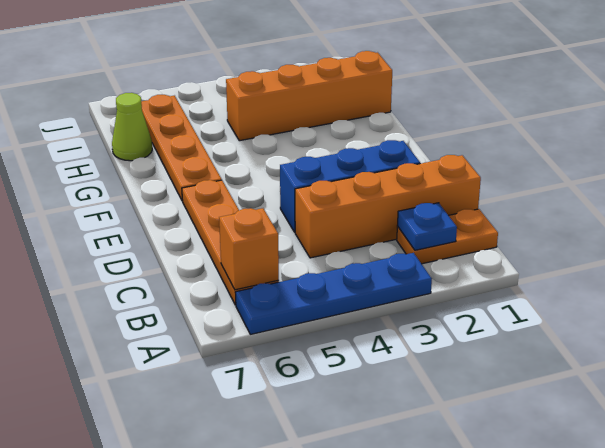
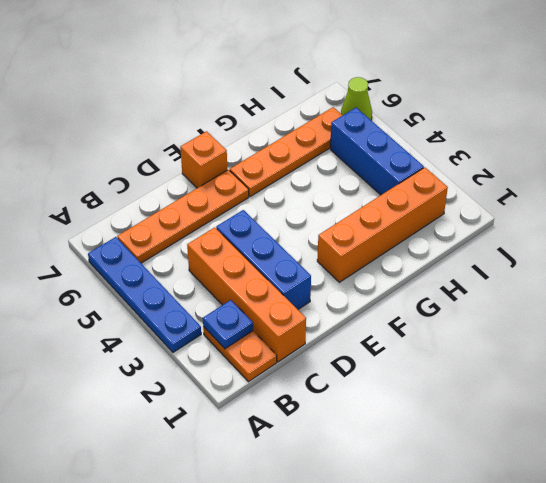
orange 1x1 brick [219,208,279,290] -> orange 1x1 brick moved to [180,131,227,188]
orange 1x4 brick [226,51,392,141] -> orange 1x4 brick turned to [317,167,448,282]
lime 1x1 cone [112,93,152,161] -> lime 1x1 cone moved to [341,77,372,120]
none -> blue 1x3 brick [330,108,424,195]

